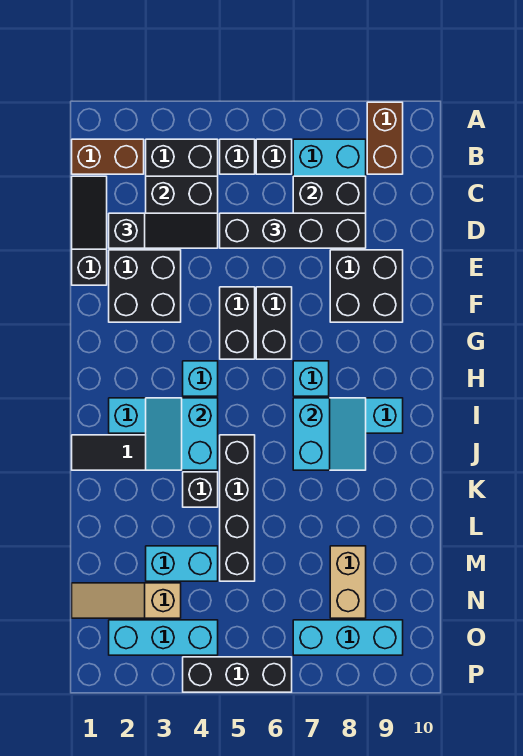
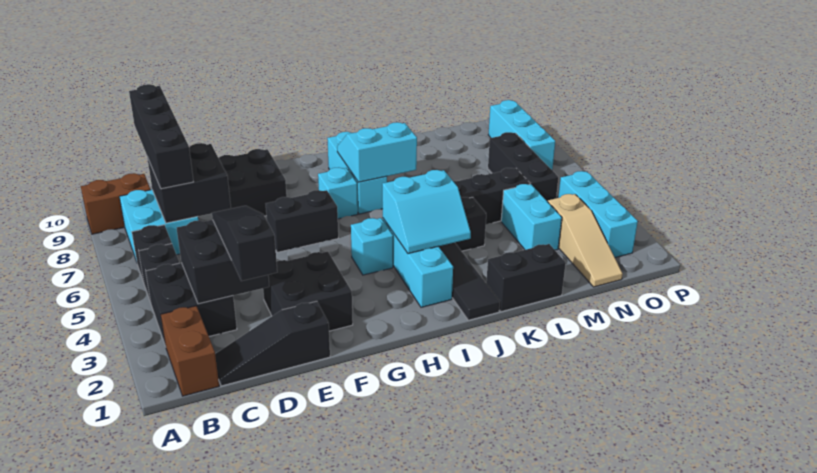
black 1x4 brick [220,213,366,248] -> black 1x4 brick moved to [129,84,193,189]
black 1x2 brick [220,287,255,359] -> black 1x2 brick moved to [486,244,566,312]
tan 1x2 brick [330,546,366,618] -> none
black 1x3 brick [183,657,292,692] -> black 1x3 brick moved to [488,132,558,202]

